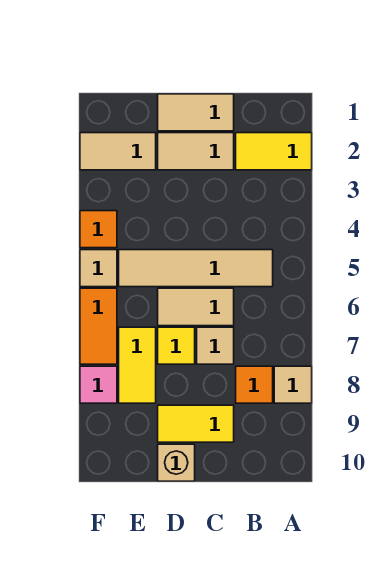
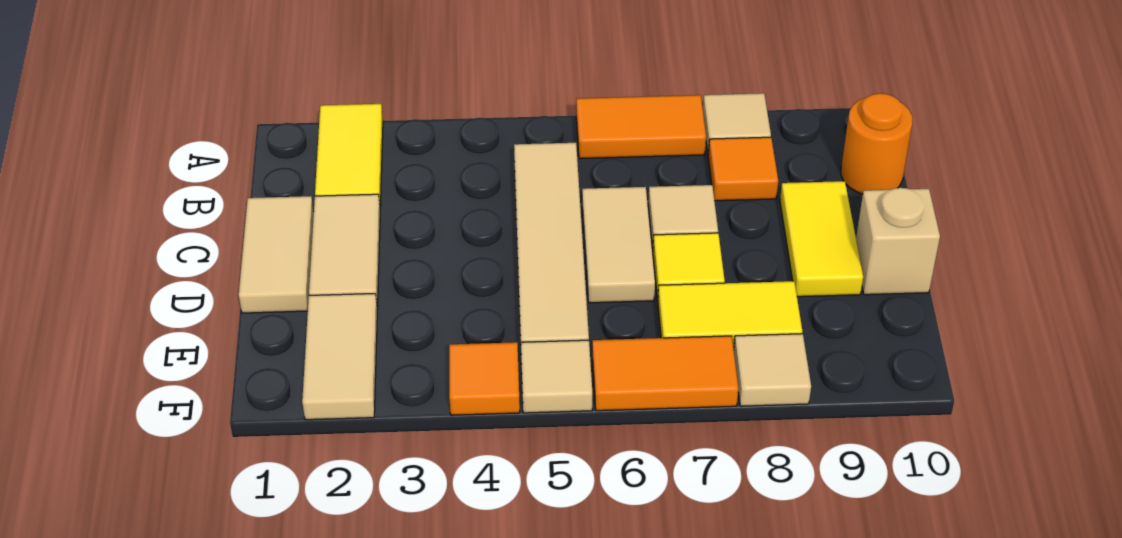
none -> orange 1x2 tile [576,95,706,159]
none -> orange 1x1 round brick [841,93,912,194]
pink 1x1 tile [80,366,117,403] -> tan 1x1 tile [734,334,811,406]

